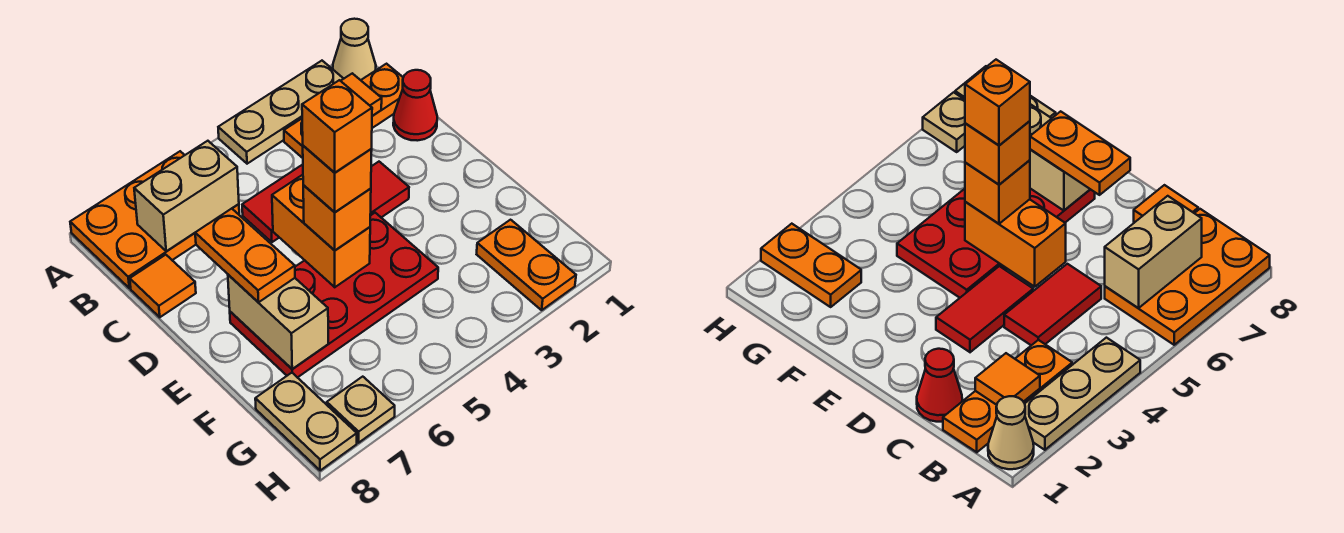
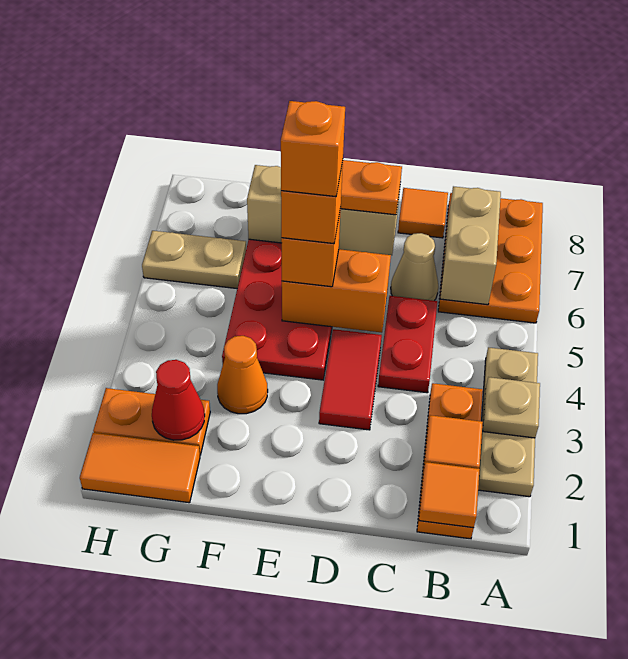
tan 1x1 cone [333,19,376,80] -> tan 1x1 cone moved to [391,233,438,301]
none -> orange 1x1 tile [419,462,480,528]
red 1x1 cone [393,70,437,141] -> red 1x1 cone moved to [152,360,205,440]
red 1x2 tile [242,165,303,242] -> red 1x2 plate [378,296,437,393]
tan 1x2 brick [228,275,328,369] -> tan 1x3 brick [247,165,400,255]
none -> orange 1x1 cone [217,336,268,414]
none -> orange 1x2 tile [80,433,200,503]
tan 1x2 plate [255,373,357,471] -> tan 1x2 plate moved to [142,231,246,288]
tan 1x1 plate [327,377,395,443] -> tan 1x1 plate moved to [483,377,540,438]

